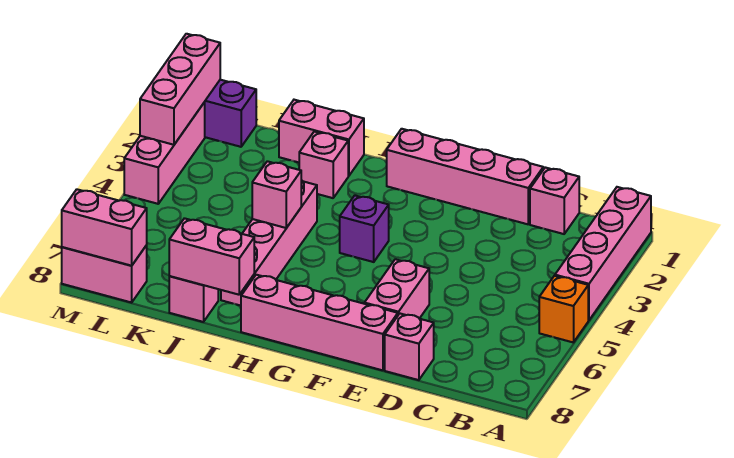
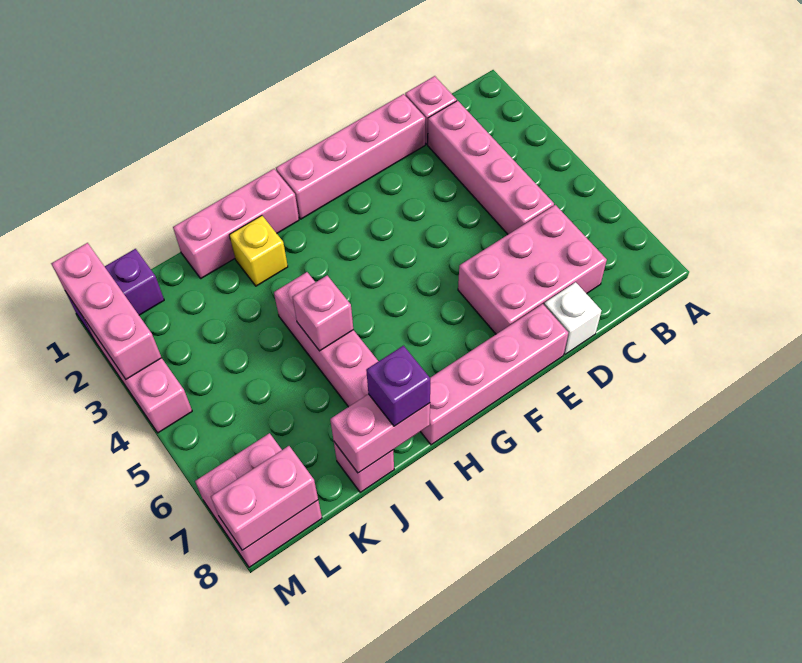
pink 1x4 brick [555,187,651,320] -> pink 1x4 brick moved to [428,101,554,234]
orange 1x1 brick [539,276,588,342] -> none
pink 1x1 brick [385,314,434,380] -> white 1x1 brick [544,282,601,354]
pink 1x2 brick [364,259,429,319] -> pink 2x3 brick [458,205,607,334]
purple 1x1 brick [340,195,389,262] -> purple 1x1 brick moved to [366,346,430,426]
pink 1x2 brick [279,100,364,176] -> pink 1x3 brick [173,169,299,278]
pink 1x1 brick [299,132,348,198] -> yellow 1x1 brick [229,216,288,286]
pink 1x2 brick [62,245,147,302] -> pink 2x2 brick [195,433,322,567]

